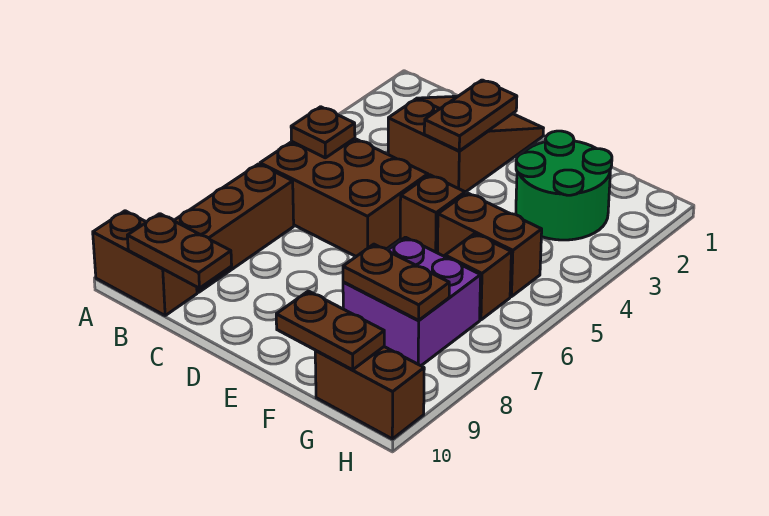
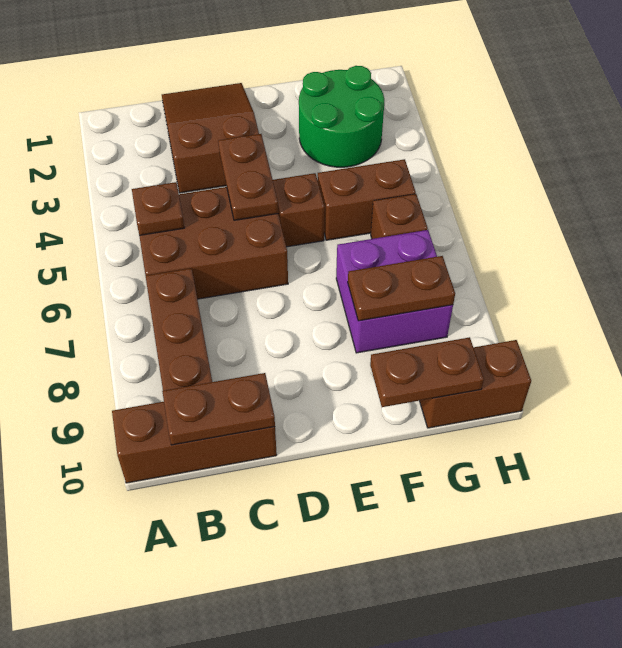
brown 1x2 brick [93,211,197,315] -> brown 1x3 brick [112,402,277,483]
brown 1x2 plate [424,80,517,151] -> brown 1x2 plate moved to [218,134,278,220]

